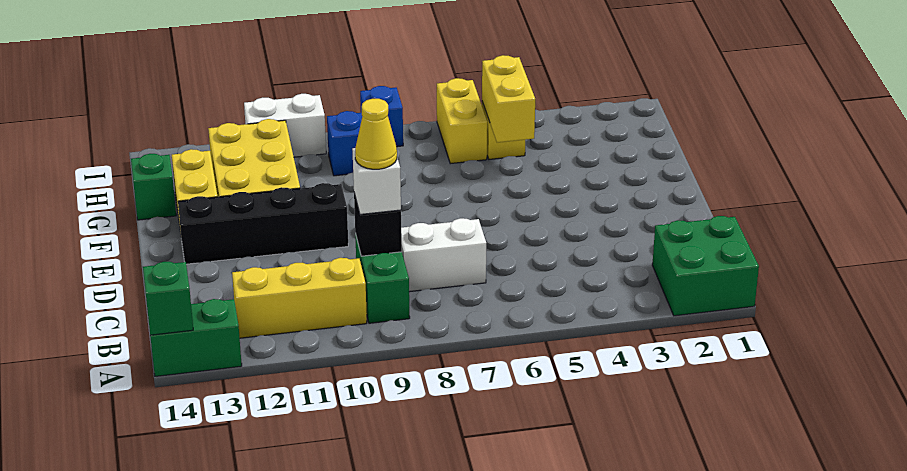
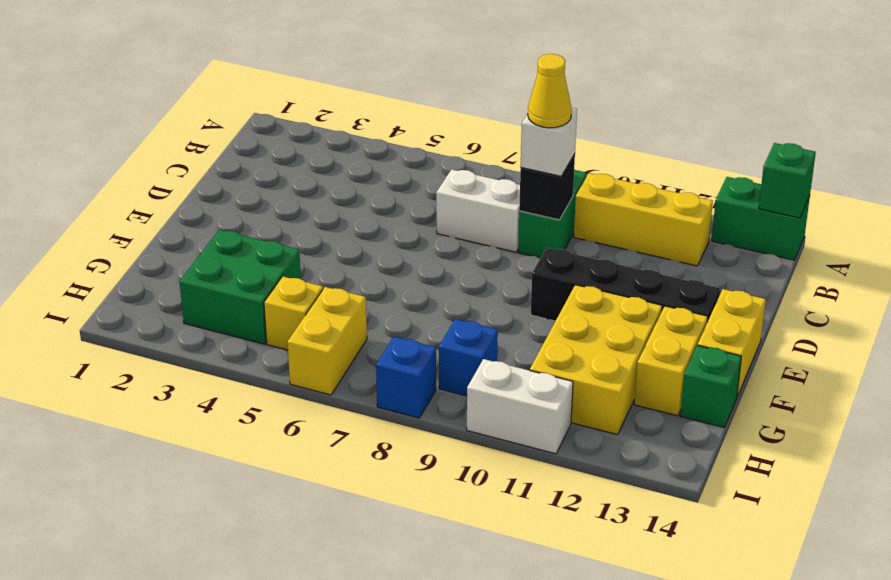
green 2x2 brick [652,216,759,316] -> green 2x2 brick moved to [180,230,301,344]
yellow 1x2 brick [482,55,535,142] -> yellow 1x2 brick moved to [698,289,766,397]

